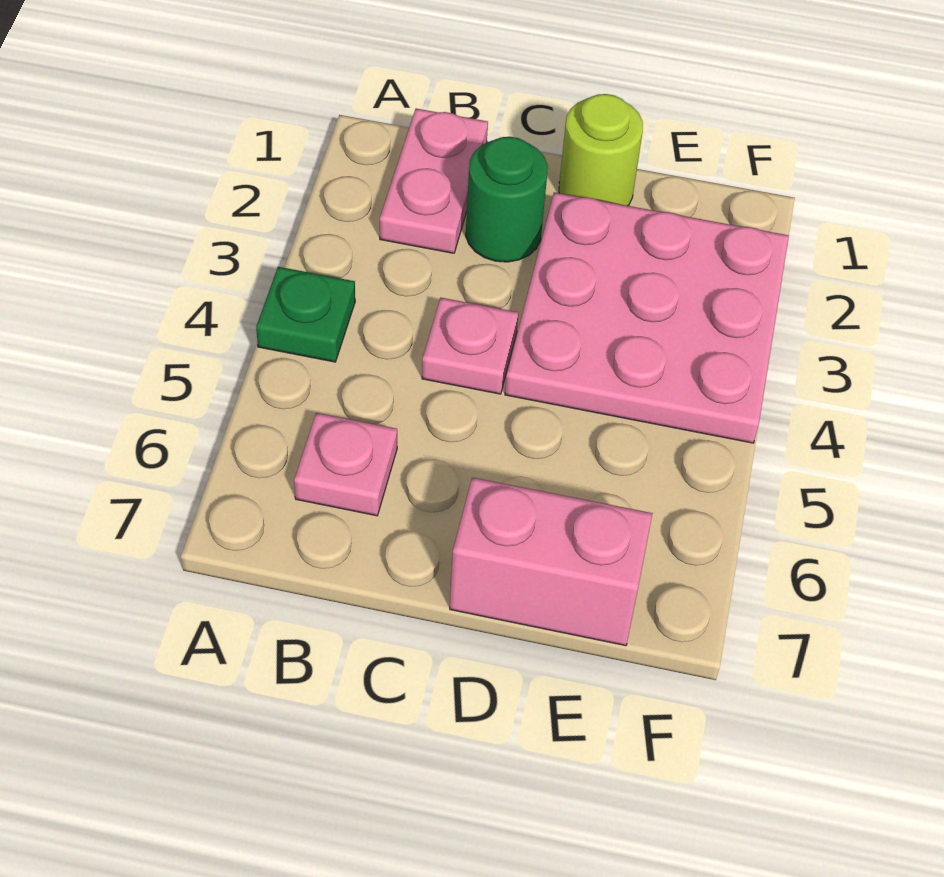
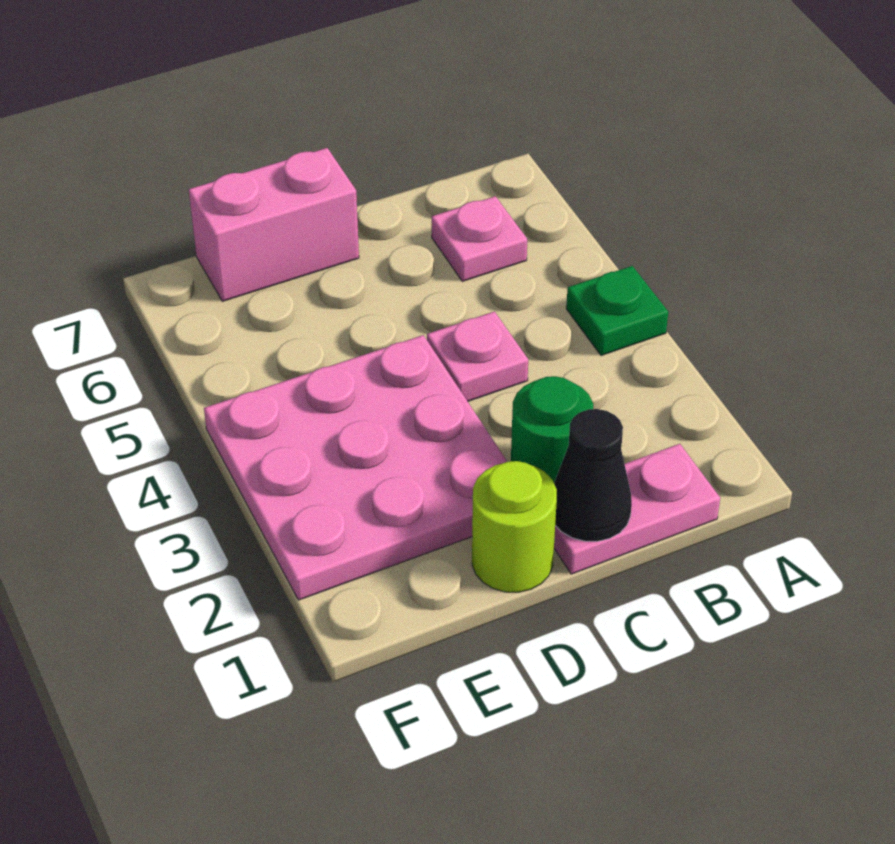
pink 1x2 plate [380,109,488,253] -> pink 1x2 plate turned to [554,444,720,574]
none -> black 1x1 cone [554,409,632,541]

